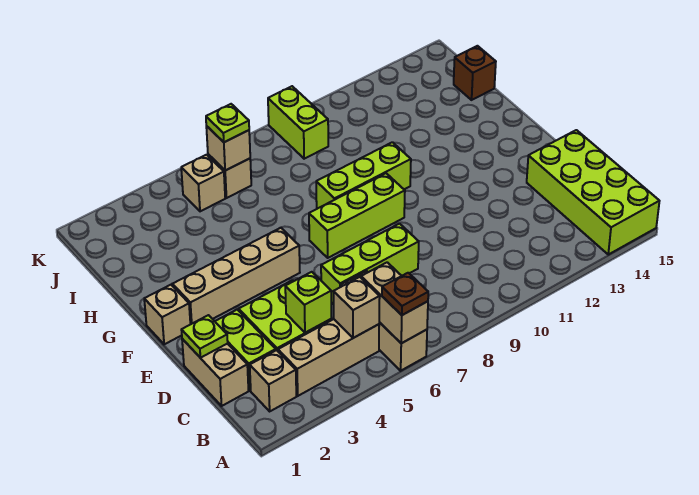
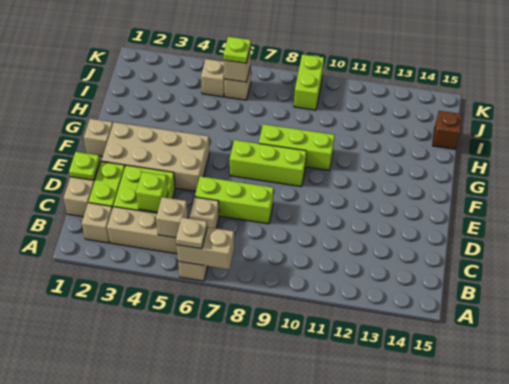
tan 1x2 brick [361,262,428,343] -> tan 1x2 brick turned to [177,227,234,269]
brown 1x1 plate [382,273,428,315] -> tan 1x1 plate [176,217,207,249]
lime 2x4 brick [527,130,659,255] -> none
tan 1x4 brick [173,228,300,324] -> tan 2x4 brick [102,122,209,191]

